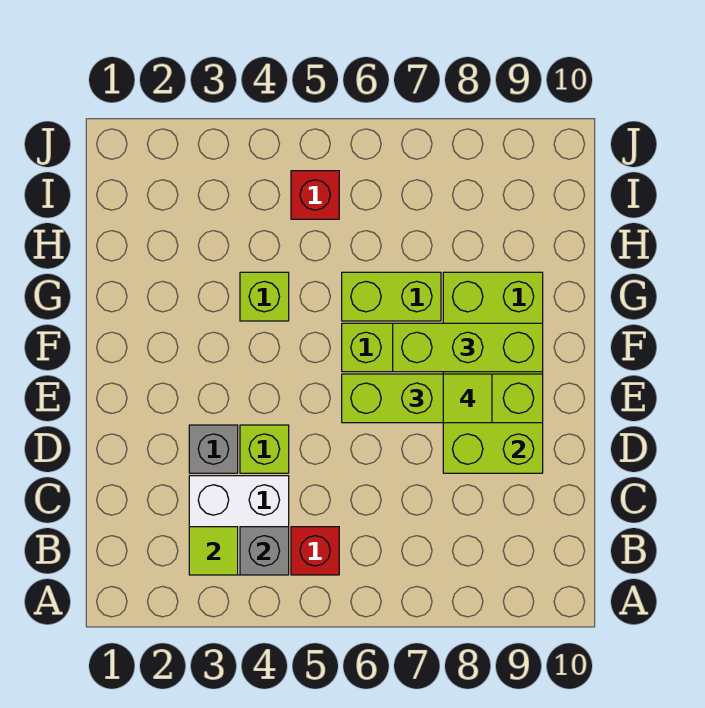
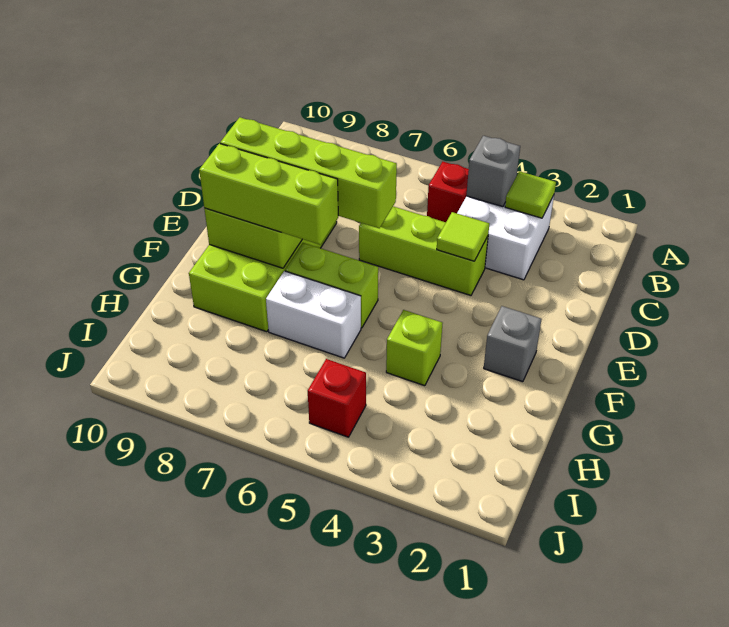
grey 1x1 brick [189,425,238,473] -> grey 1x1 brick moved to [484,306,541,382]
lime 1x1 brick [240,425,289,473] -> lime 1x3 brick [359,206,488,295]
lime 1x1 tile [443,374,492,423] -> lime 1x1 tile moved to [437,212,489,261]
lime 1x2 brick [342,272,441,321] -> white 1x2 brick [266,271,361,358]

